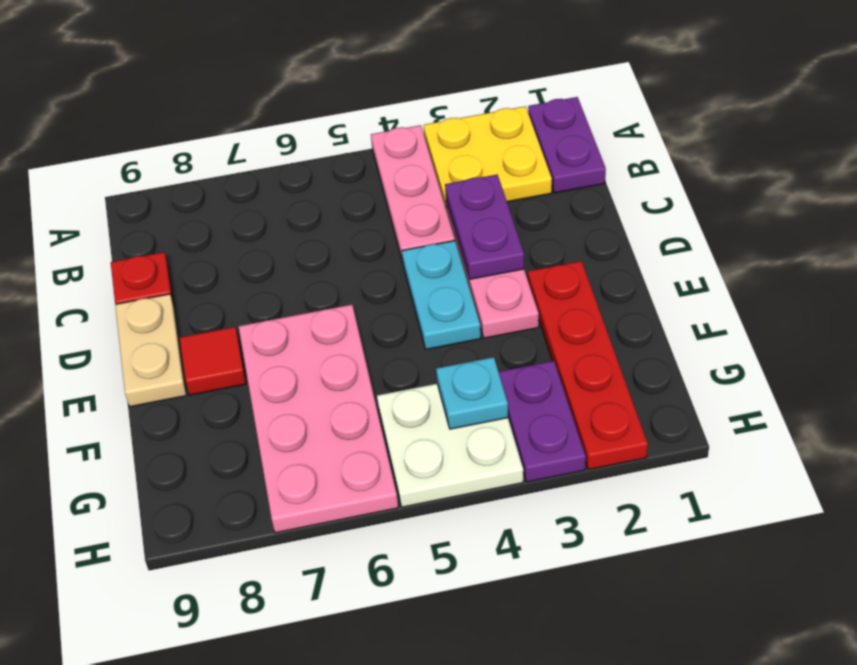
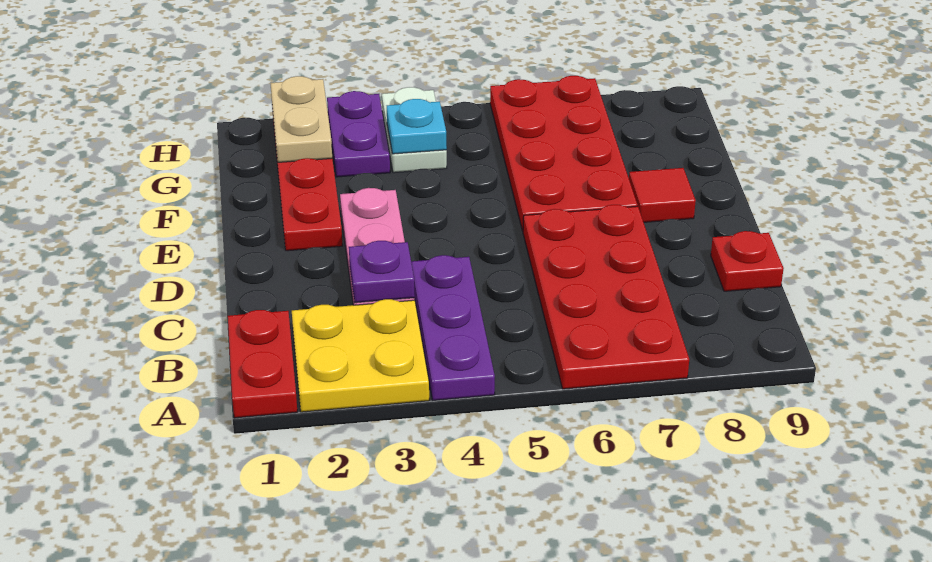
purple 1x2 plate [528,97,606,193] -> red 1x2 plate [228,310,297,418]
pink 1x3 plate [371,125,455,263] -> purple 1x3 plate [411,255,495,400]
none -> red 2x4 plate [523,205,689,389]
purple 1x2 plate [445,175,524,279] -> purple 1x1 plate [349,241,415,303]
cyan 1x2 plate [402,241,481,349] -> none
tan 1x2 plate [115,294,186,407] -> tan 1x2 plate moved to [271,76,332,162]
pink 2x4 plate [238,305,398,533] -> red 2x4 plate [490,76,637,231]
white 2x2 plate [377,384,523,507] -> white 1x2 plate [382,87,447,173]

